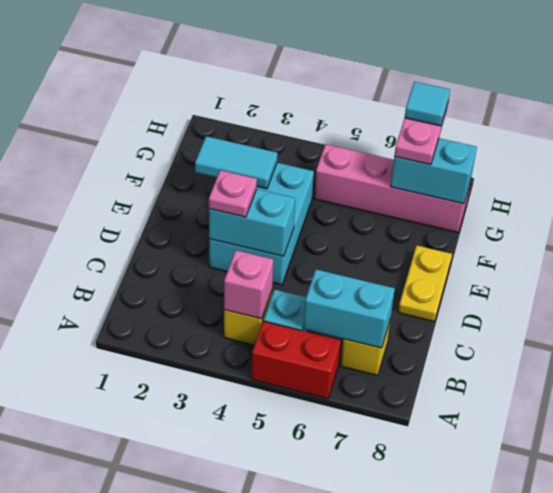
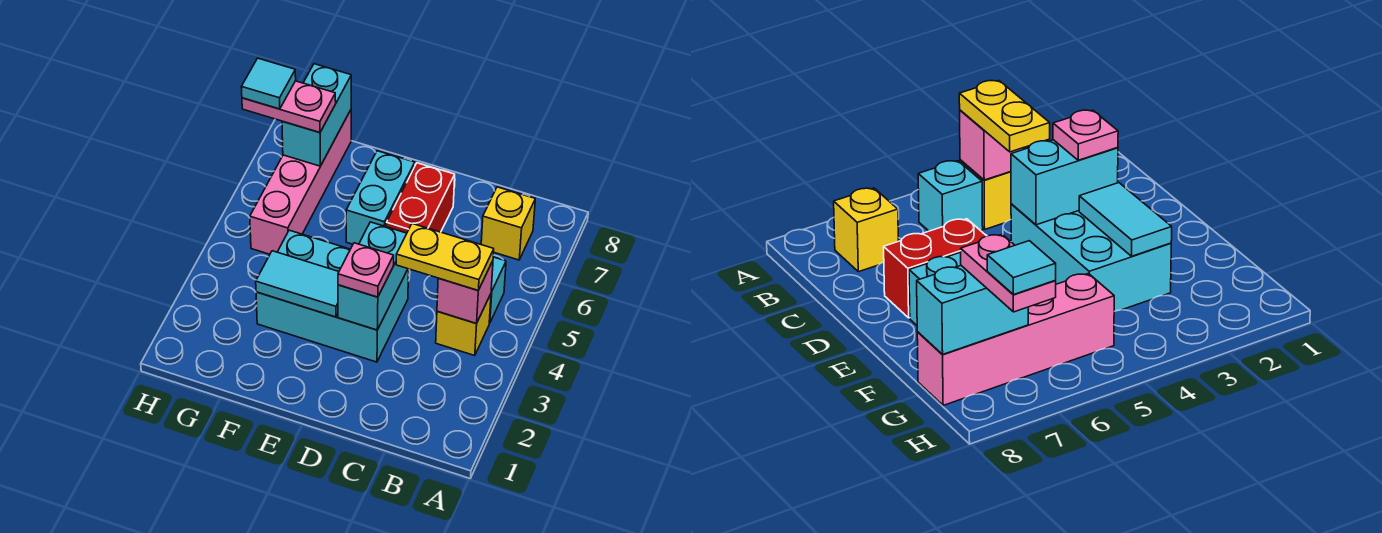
red 1x2 brick [251,321,341,399] -> red 1x2 brick moved to [386,163,455,233]
cyan 1x2 brick [303,270,395,348] -> cyan 1x2 brick moved to [346,151,415,244]
yellow 1x2 plate [398,245,452,322] -> yellow 1x2 plate moved to [396,223,494,290]
cyan 1x2 tile [195,136,277,189] -> cyan 1x2 tile turned to [256,251,339,317]

